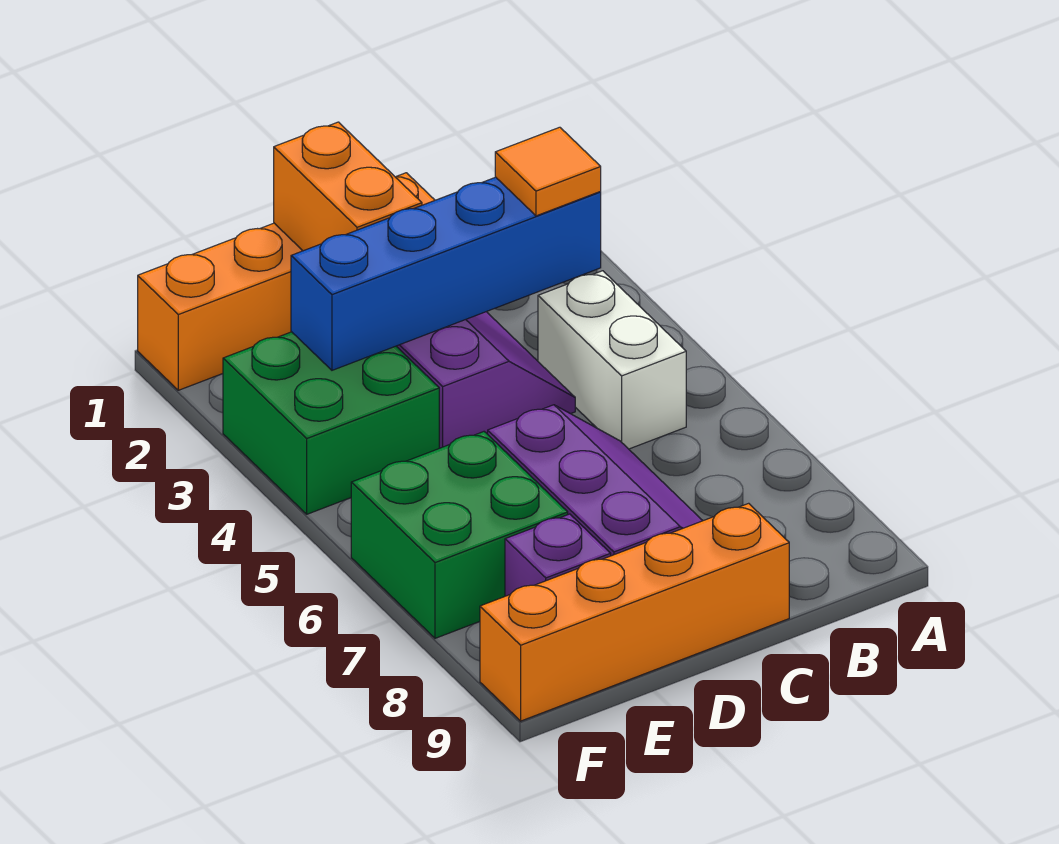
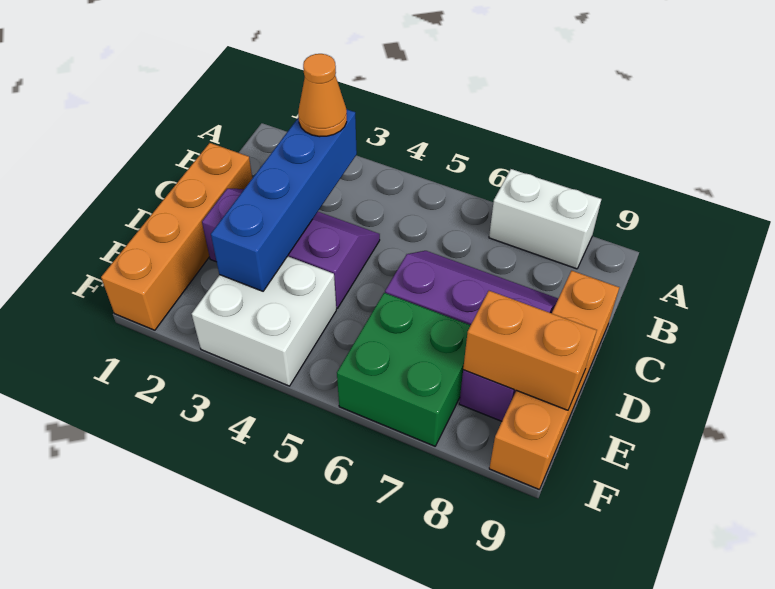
orange 1x1 tile [495,127,601,216] -> orange 1x1 cone [298,54,347,137]
white 1x2 brick [538,271,686,449] -> white 1x2 brick moved to [489,169,601,269]
orange 1x2 brick [274,122,422,251] -> orange 1x2 brick moved to [463,291,597,410]
green 2x2 brick [223,332,439,514] -> white 2x2 brick [192,256,336,386]

